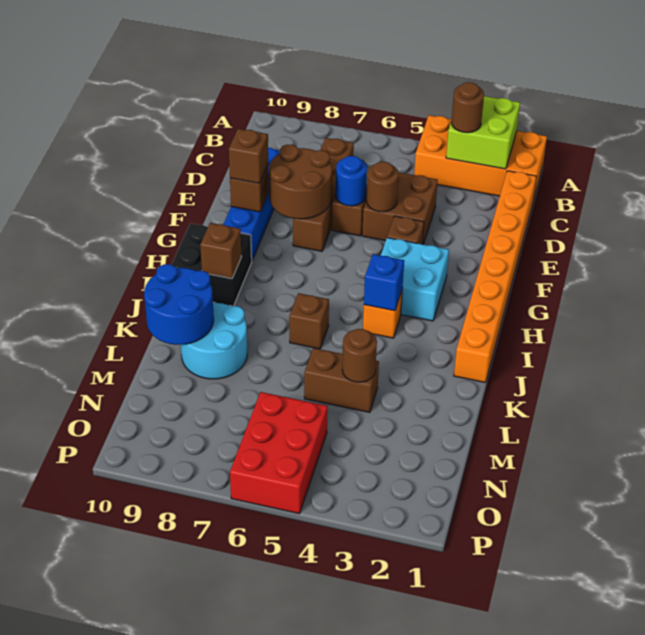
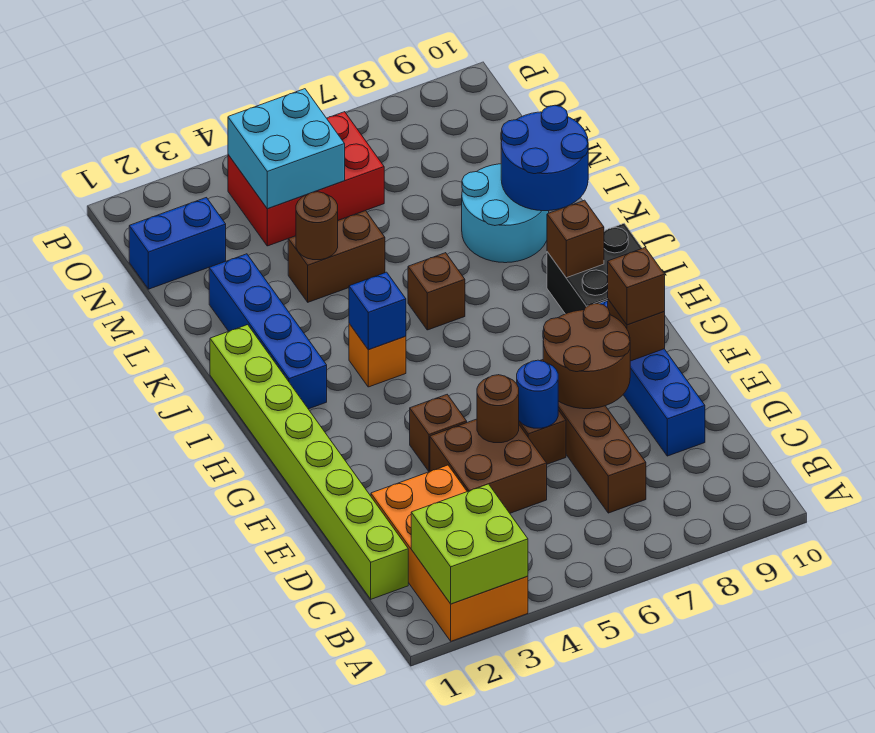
orange 2x4 brick [414,115,547,200] -> orange 2x4 brick turned to [371,465,528,641]
brown 1x1 round brick [451,82,484,133] -> none
orange 1x8 brick [454,171,536,383] -> lime 1x8 brick [210,325,408,599]
cyan 2x2 brick [381,238,449,321] -> cyan 2x2 brick moved to [228,89,345,209]
none -> blue 1x4 brick [209,254,327,409]
none -> blue 1x2 brick [129,198,226,289]
red 2x3 brick [230,392,328,514] -> red 2x3 brick turned to [228,112,384,246]

